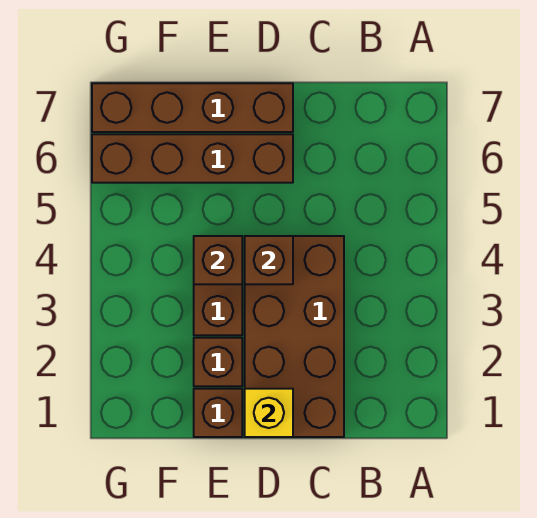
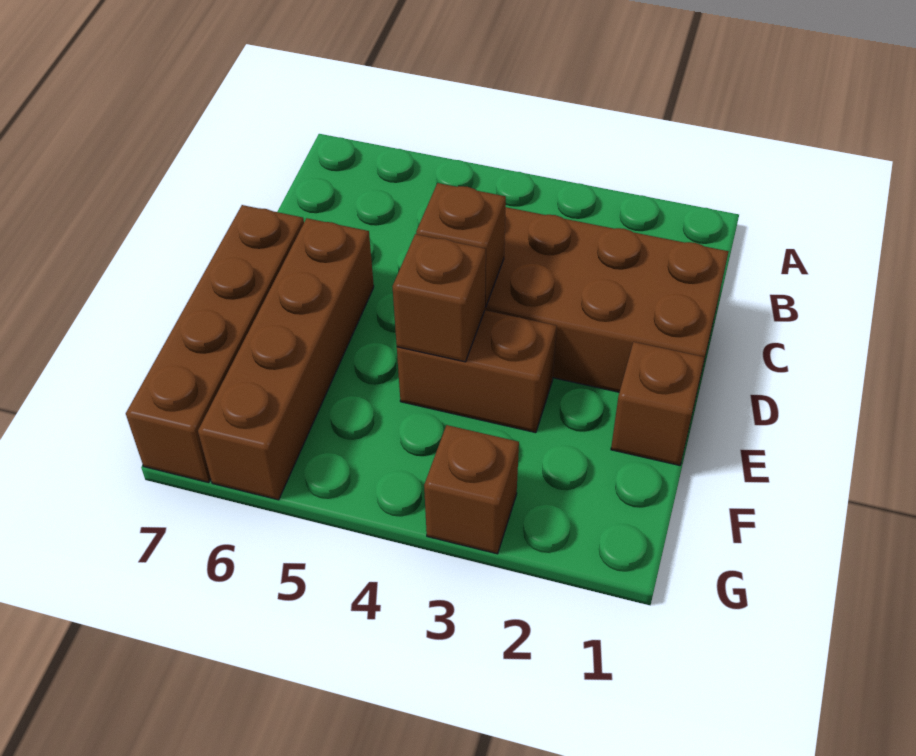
yellow 1x1 brick [245,389,293,437] -> none
brown 1x1 brick [194,338,242,386] -> brown 1x1 brick moved to [424,425,519,554]

